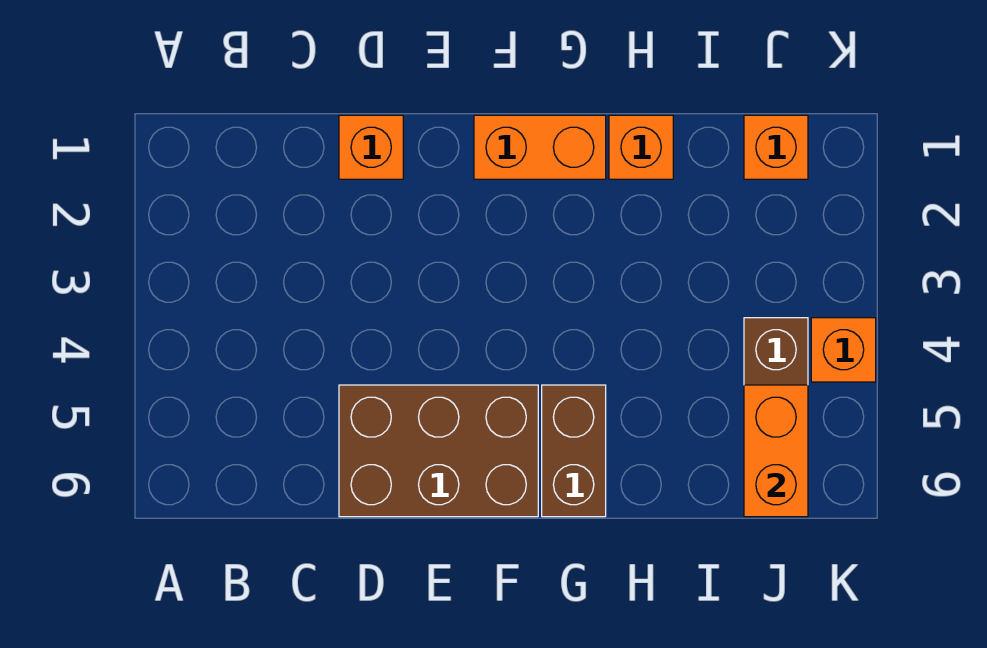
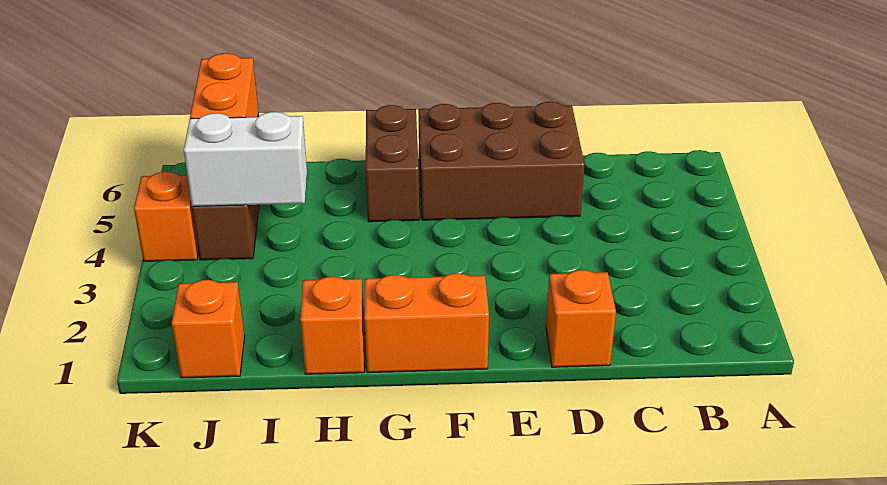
none -> white 1x2 brick [184,112,307,206]

